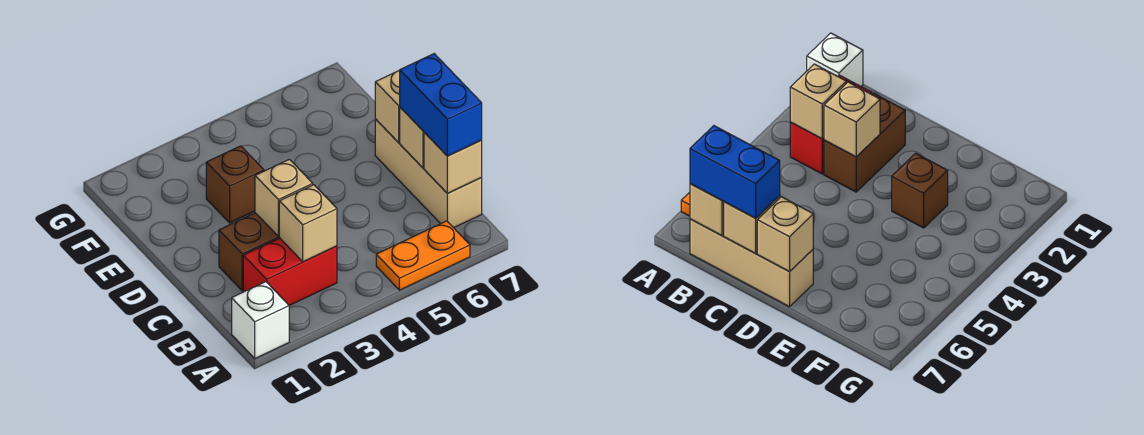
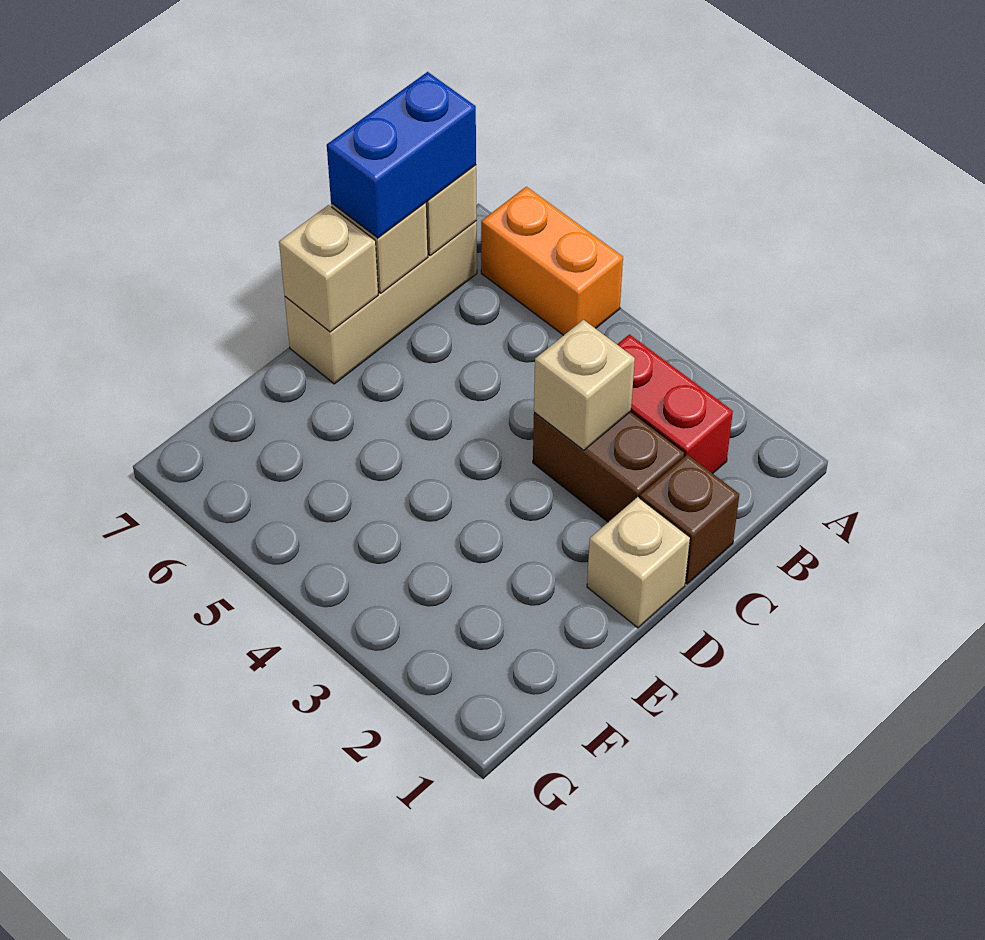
white 1x1 brick [232,282,289,358] -> none
orange 1x2 plate [376,221,470,290] -> orange 1x2 brick [481,187,623,335]
tan 1x1 brick [279,185,337,262] -> tan 1x1 brick moved to [587,497,690,628]
brown 1x1 brick [206,146,264,223] -> brown 1x1 brick moved to [640,455,739,584]

